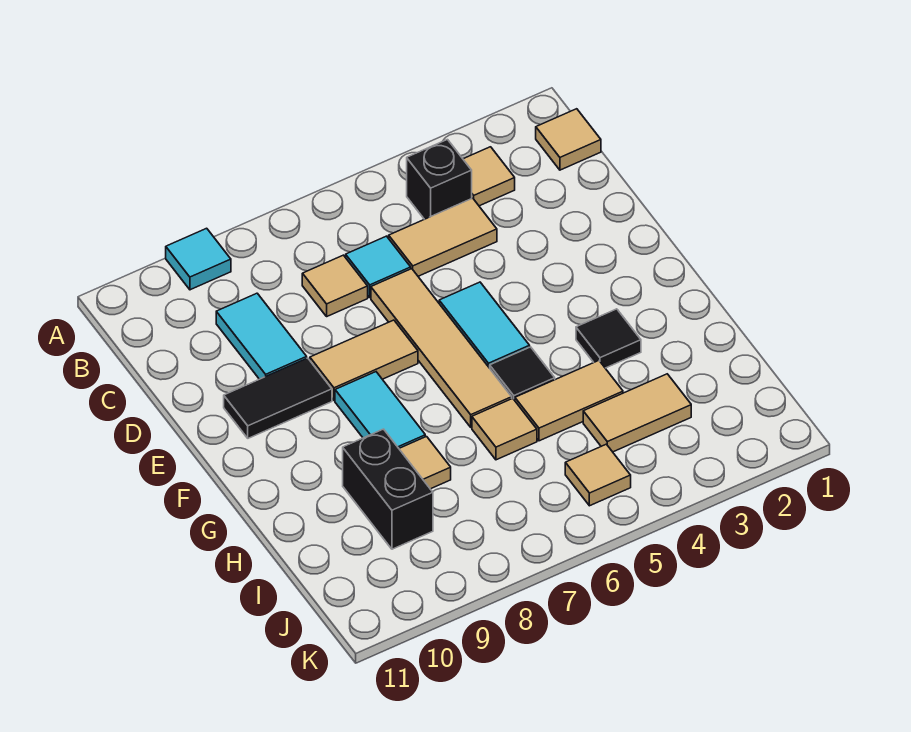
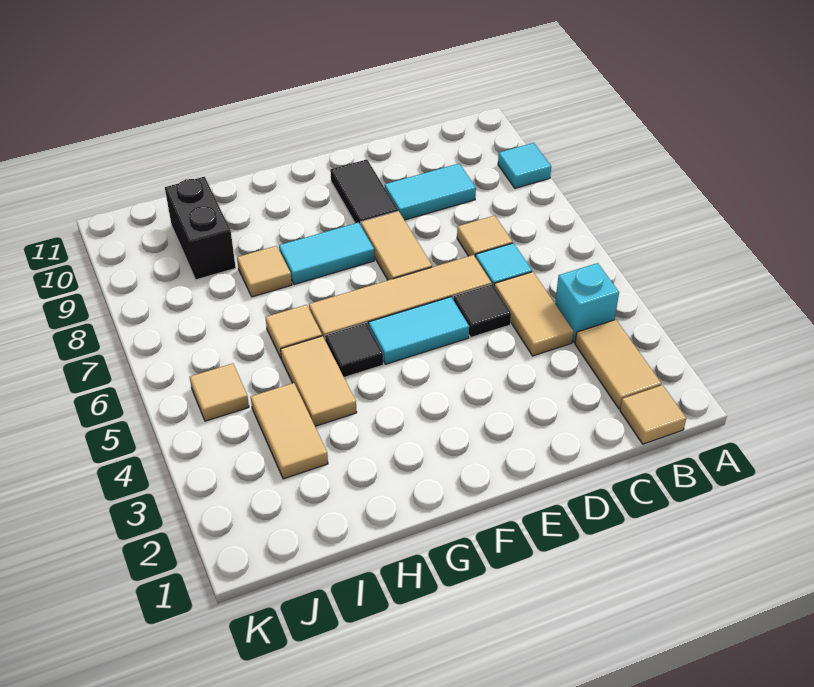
tan 1x1 tile [463,147,515,206] -> tan 1x2 tile [575,320,661,409]
black 1x1 brick [407,140,472,219] -> cyan 1x1 brick [555,263,619,343]
black 1x1 tile [576,309,641,368] -> black 1x1 tile moved to [453,284,511,337]
black 1x2 brick [343,429,433,549] -> black 1x2 brick turned to [165,177,236,280]

